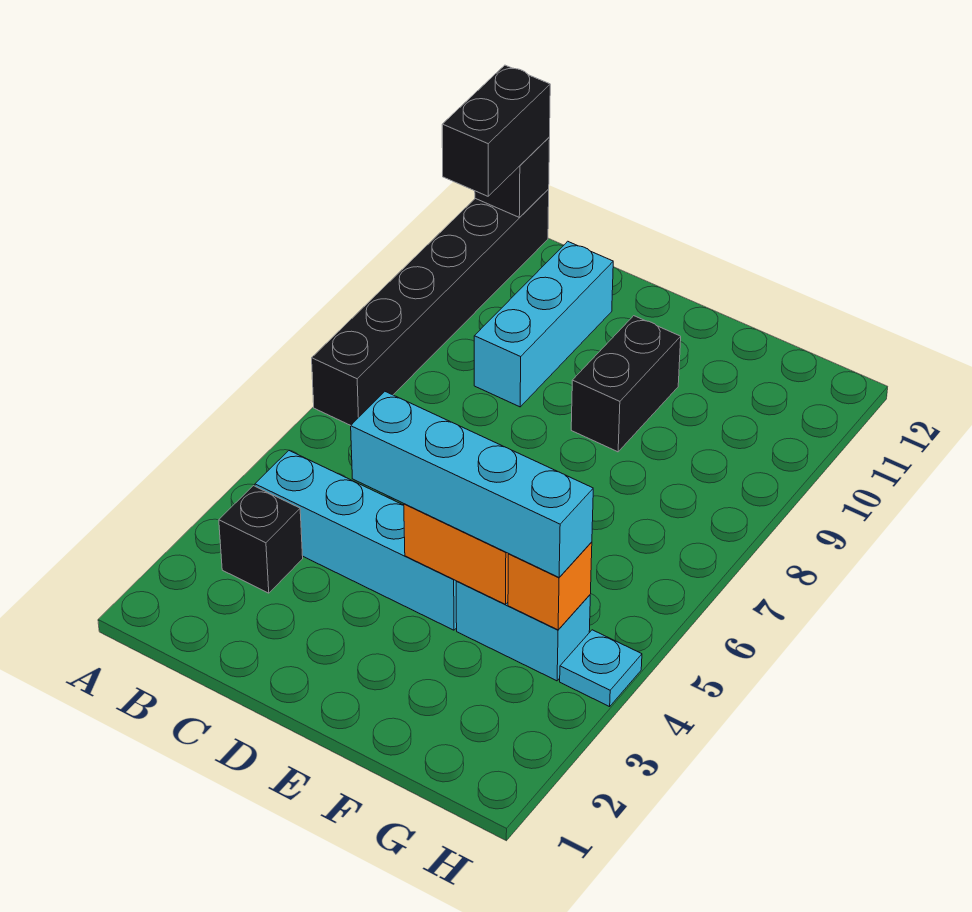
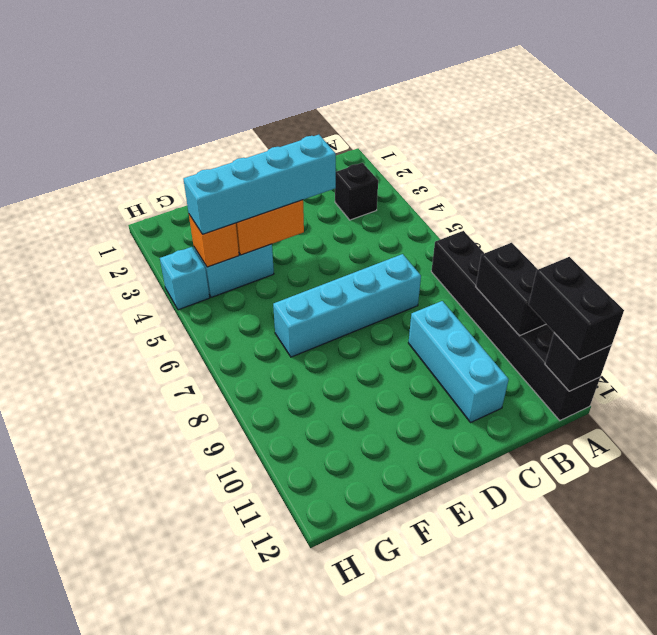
cyan 1x4 brick [255,450,457,630] -> cyan 1x4 brick moved to [273,254,421,357]
black 1x2 brick [571,316,681,452] -> black 1x2 brick moved to [476,243,546,336]
cyan 1x1 plate [560,630,642,707] -> cyan 1x1 brick [160,247,210,310]

